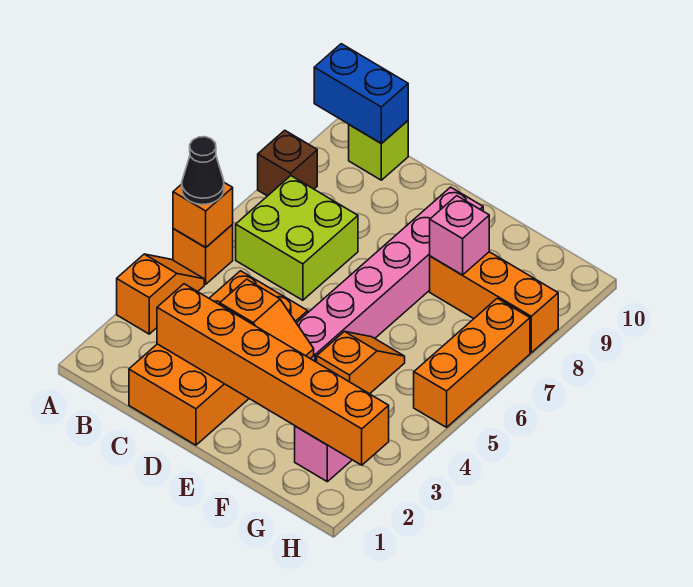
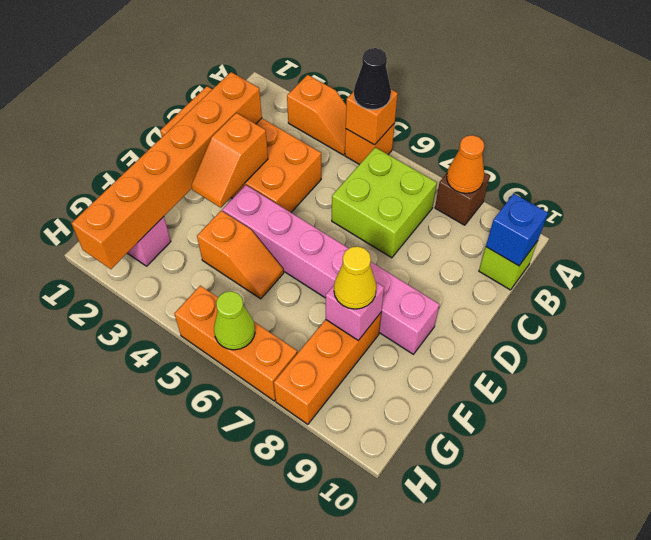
none -> orange 1x1 cone [447,135,484,193]
blue 1x2 brick [314,44,408,144] -> blue 1x1 brick [486,194,548,266]
none -> yellow 1x1 cone [334,246,376,309]
none -> lime 1x1 cone [214,291,255,350]

